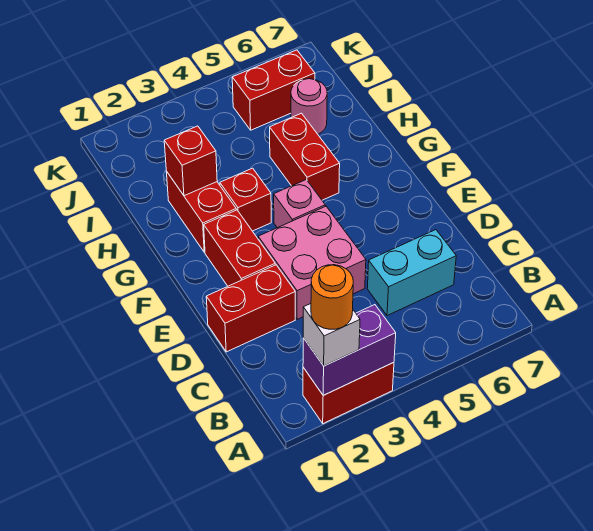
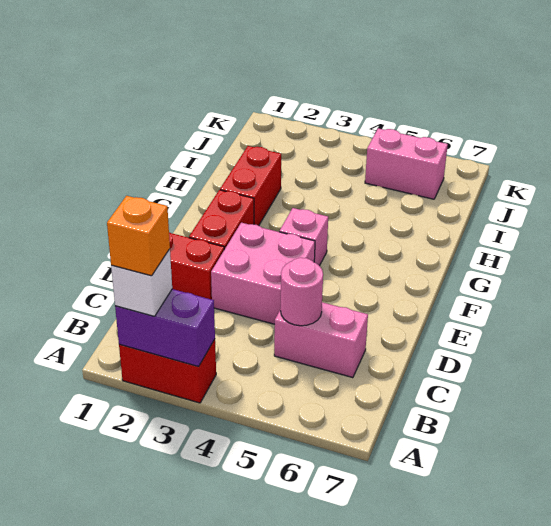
orange 1x1 round brick [311,265,353,329] -> orange 1x1 brick [107,196,170,276]
cyan 1x2 brick [367,230,456,316] -> pink 1x2 brick [274,302,368,378]
red 1x1 brick [220,168,271,231] -> none
red 1x2 brick [270,113,340,200] -> none
red 1x1 brick [164,126,217,196] -> none
pink 1x1 round brick [291,79,327,134] -> pink 1x1 round brick moved to [281,258,323,326]
red 1x2 brick [232,50,315,130] -> pink 1x2 brick [365,128,448,199]

